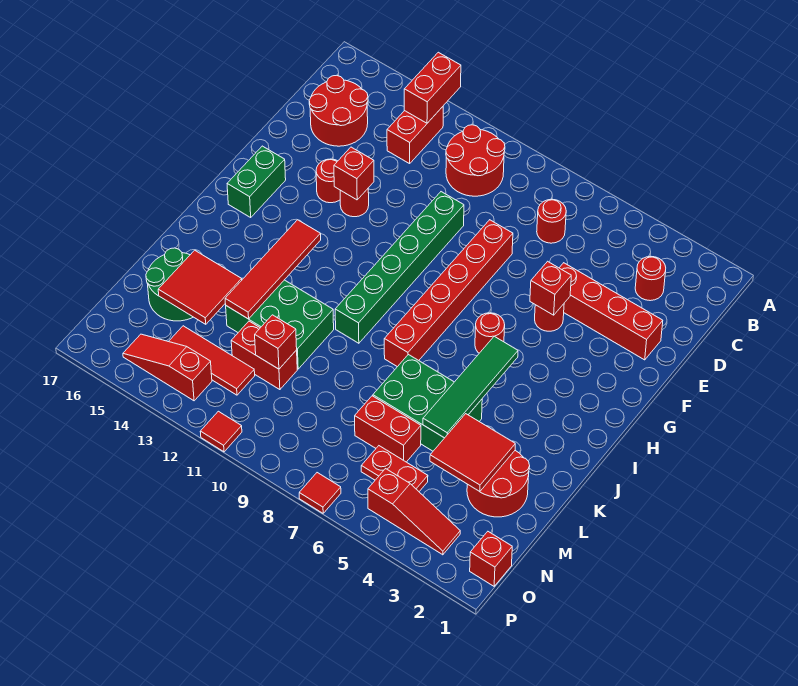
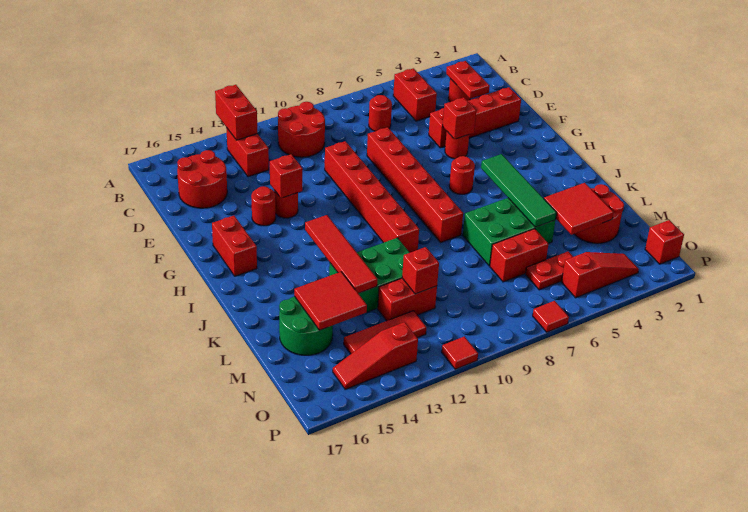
none -> red 1x2 brick [393,68,437,121]
none -> red 1x2 plate [446,61,490,99]
green 1x6 brick [335,192,464,343] -> red 1x6 brick [325,141,419,253]
green 1x2 brick [227,146,286,217] -> red 1x2 brick [212,216,257,276]

